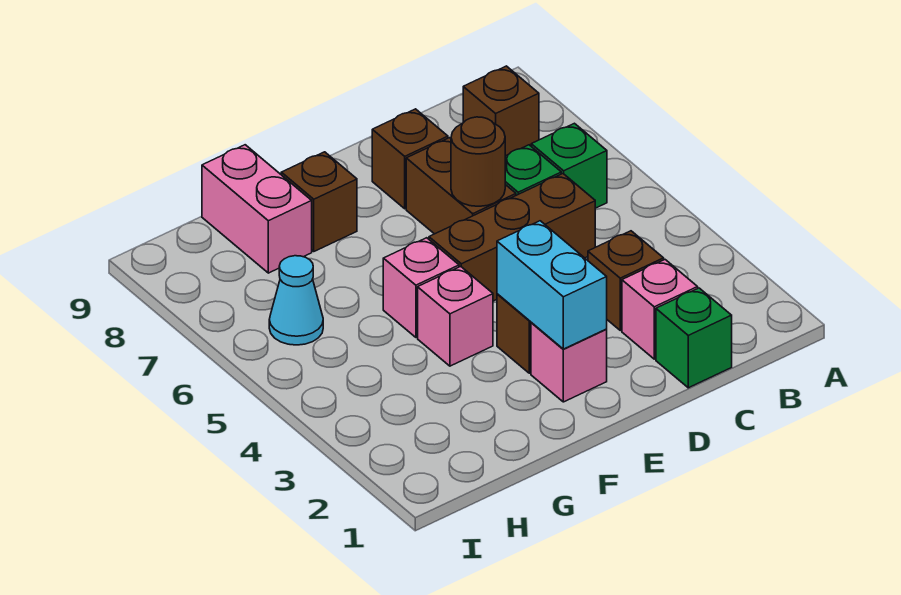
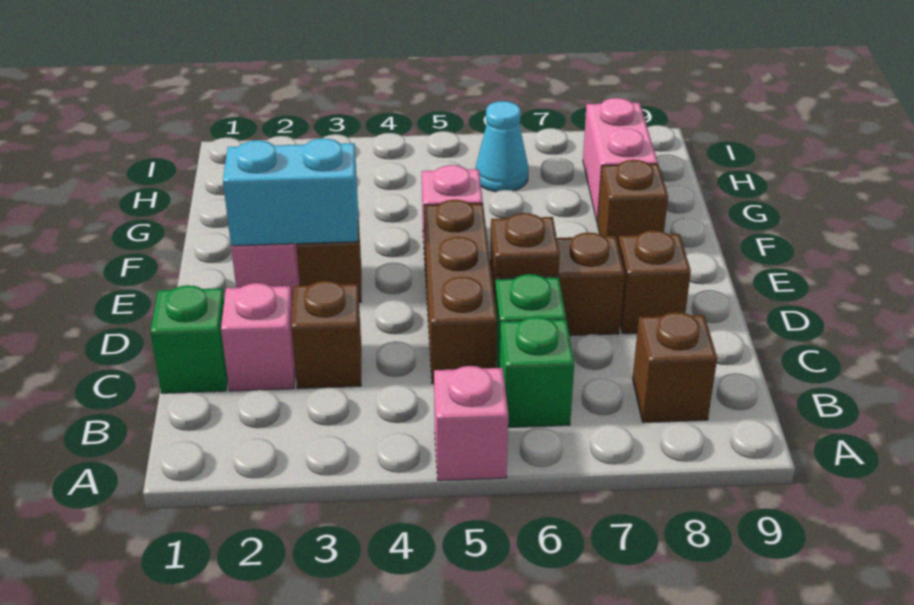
brown 1x1 round brick [451,117,505,206] -> brown 1x1 plate [491,213,560,277]
pink 1x1 brick [418,266,493,366] -> pink 1x1 brick moved to [434,366,508,481]
pink 1x2 brick [202,145,312,273] -> pink 1x2 brick turned to [583,98,658,221]

